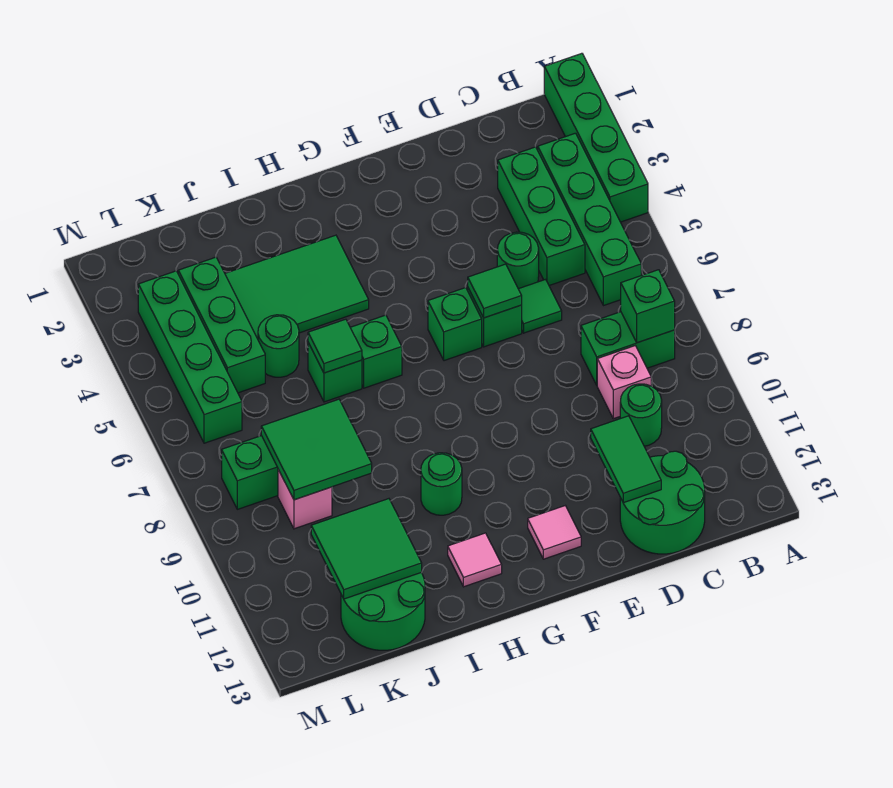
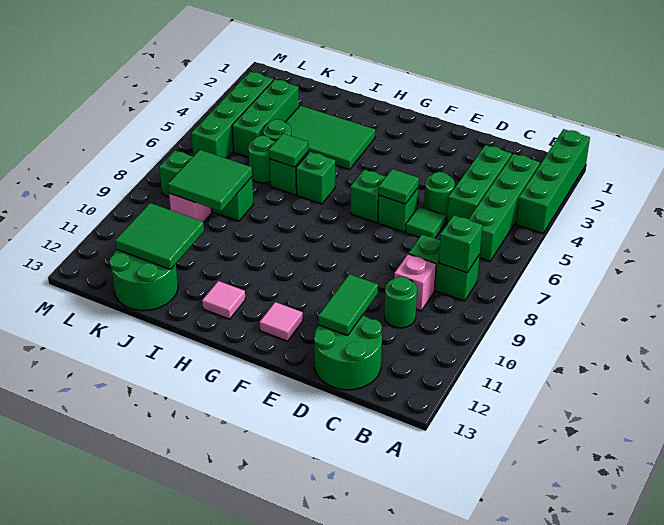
green 1x1 round brick [421,453,462,515] -> green 1x1 round brick moved to [248,136,275,183]

